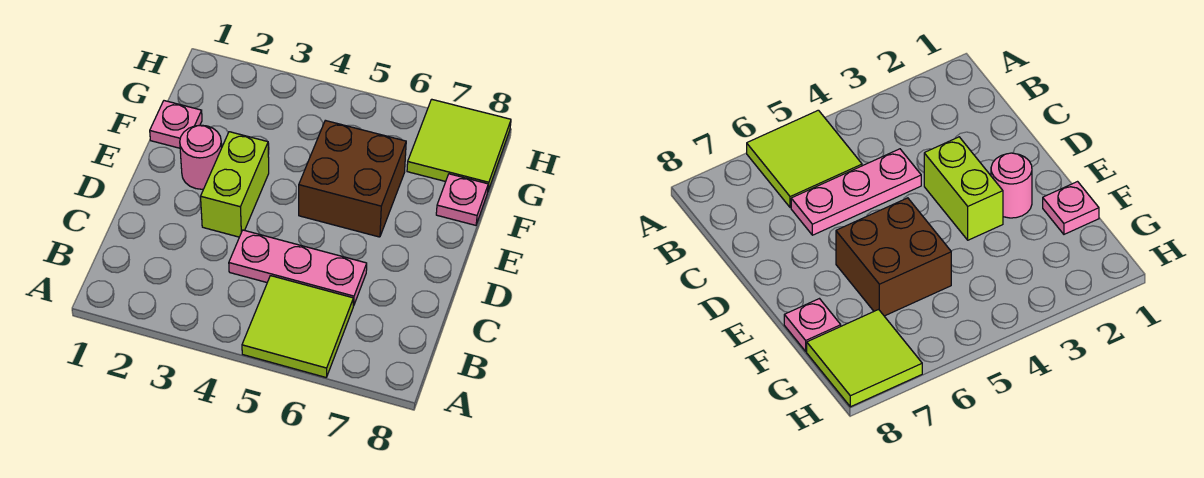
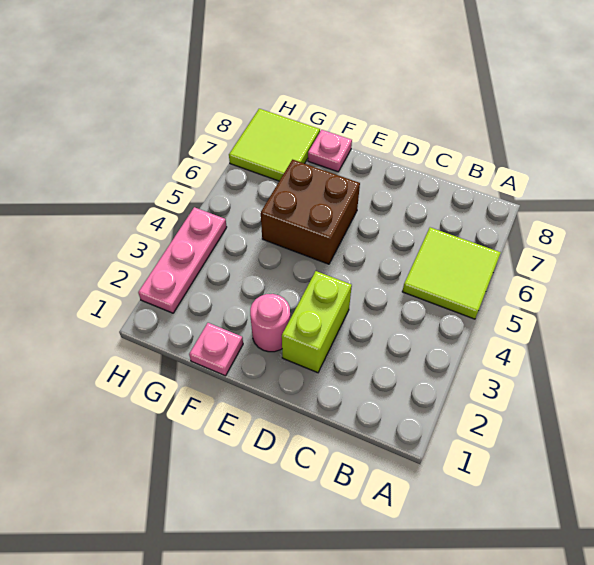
pink 1x3 plate [229,230,367,306] -> pink 1x3 plate moved to [138,207,227,313]
lime 1x2 brick [201,132,269,237] -> lime 1x2 brick turned to [282,271,352,373]

